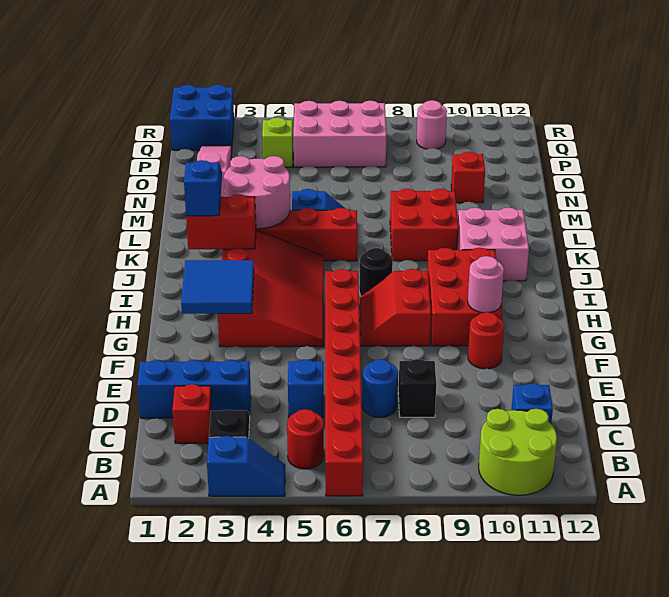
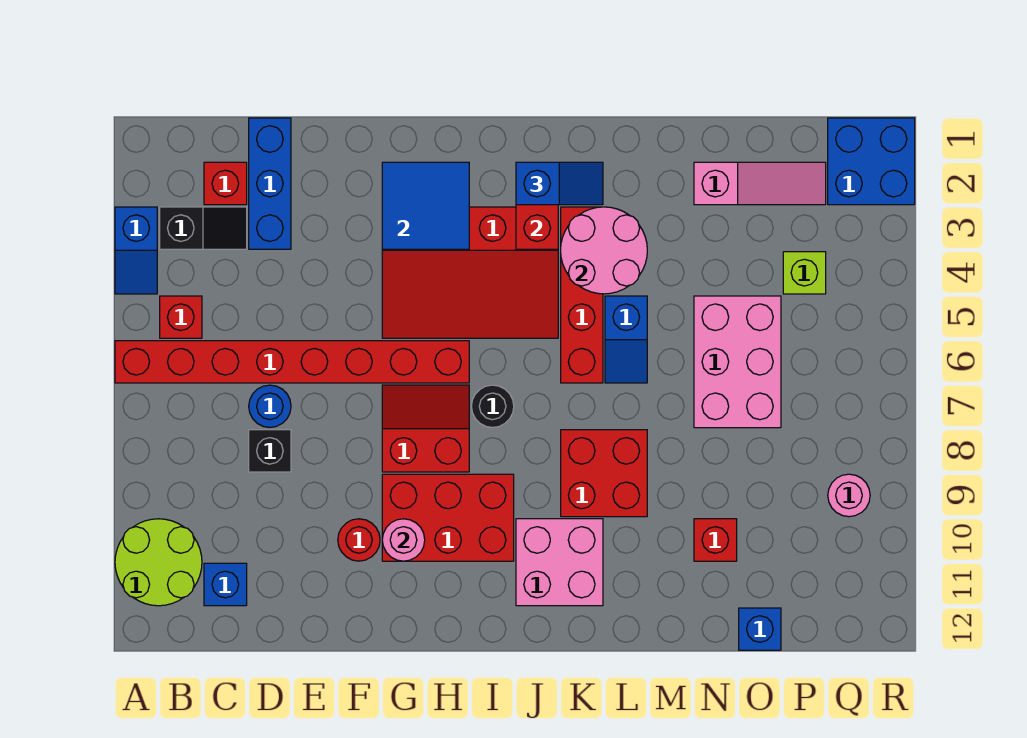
red 1x1 round brick [287,409,324,469] -> red 1x1 brick [160,296,202,338]
blue 1x1 brick [288,360,324,418] -> blue 1x1 brick moved to [739,608,781,650]
pink 2x3 brick [294,101,386,167] -> pink 2x3 brick moved to [694,296,781,428]

